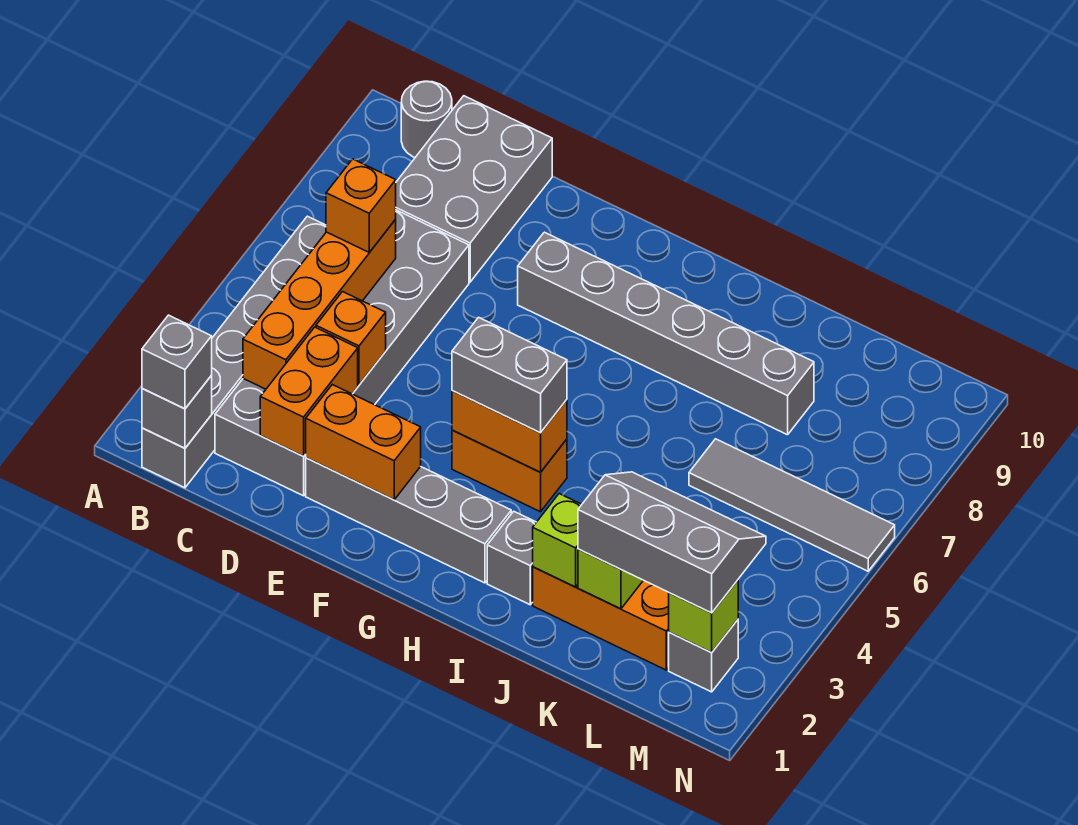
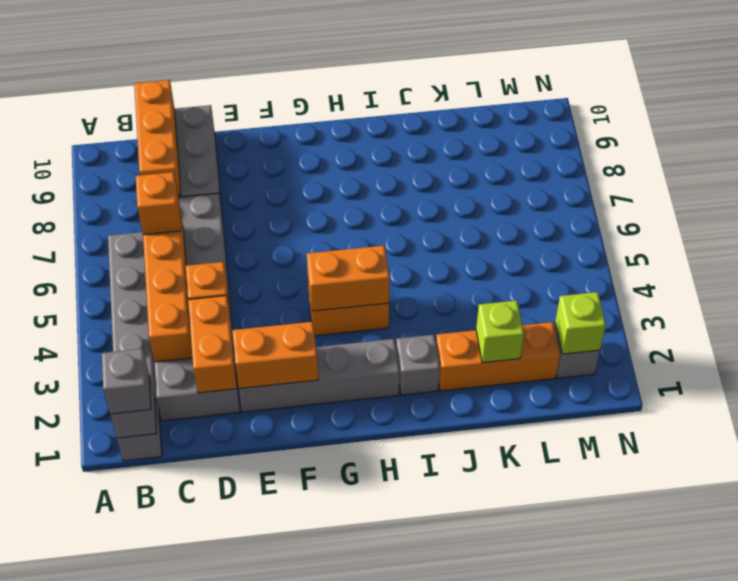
grey 1x1 round brick [401,81,452,157] -> none
none -> orange 1x3 brick [134,80,181,195]
grey 1x6 brick [518,232,814,435] -> none
grey 1x2 brick [452,317,567,433] -> none
lime 1x1 brick [533,494,582,587] -> none
grey 2x3 slope [578,472,766,613] -> none
grey 1x4 tile [689,439,895,571] -> none

